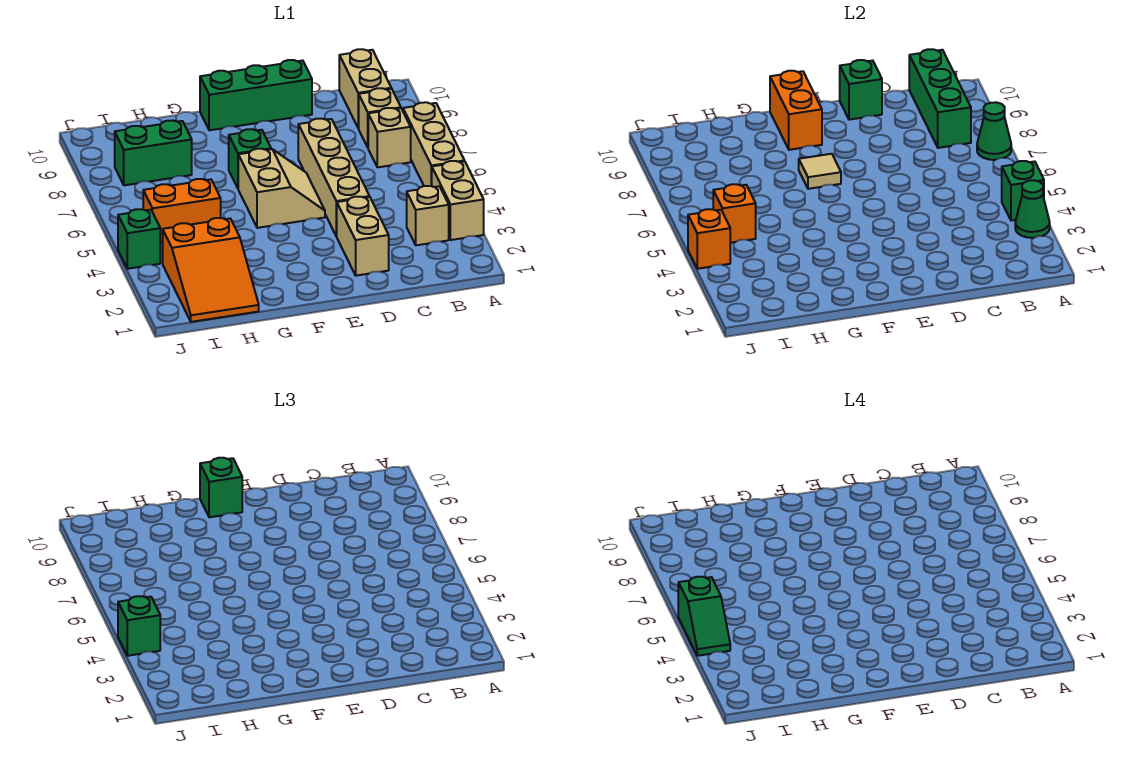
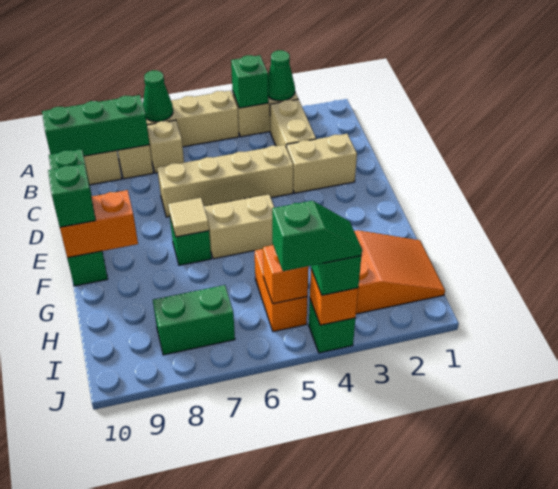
tan 1x1 brick [407,186,449,245] -> tan 1x2 brick [270,99,316,147]
green 1x2 brick [115,120,192,185] -> green 1x2 brick turned to [153,285,235,355]

